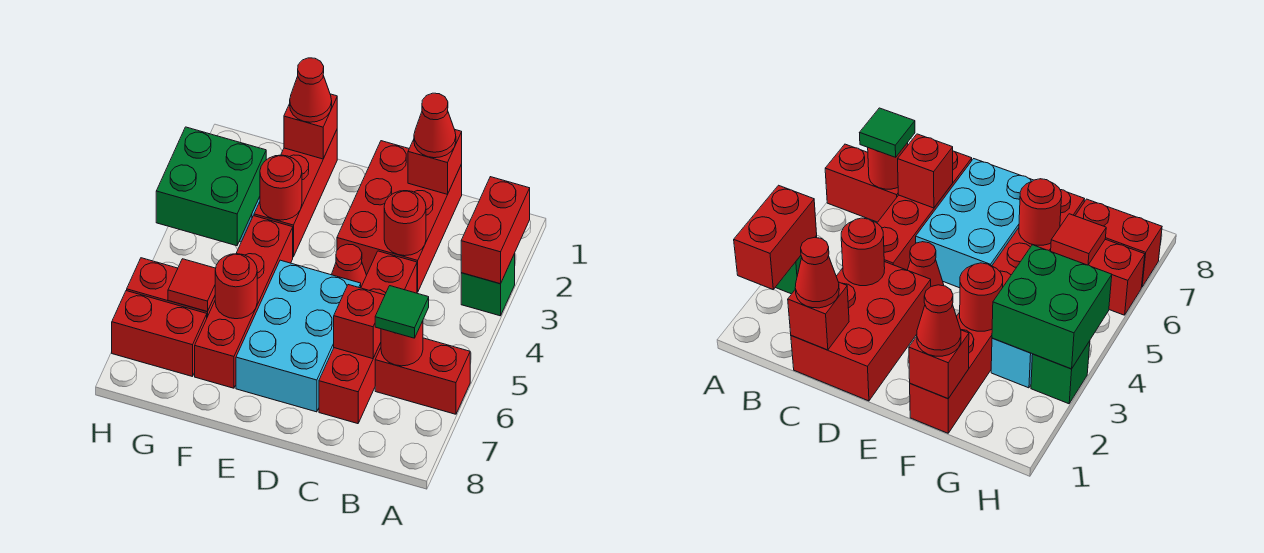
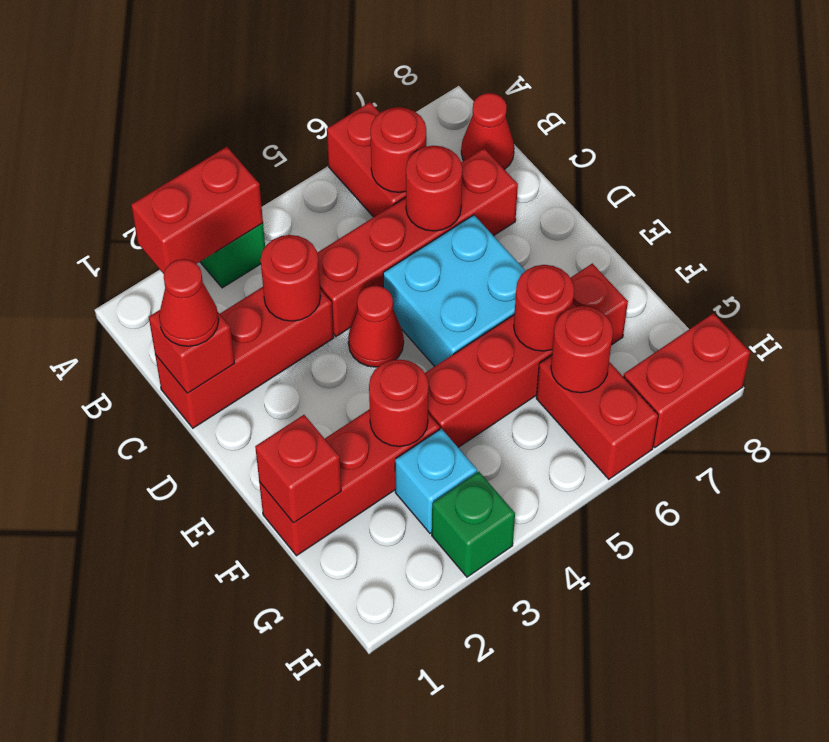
green 1x1 tile [375,286,429,338] -> none
red 2x3 brick [337,141,462,292] -> red 1x3 brick [155,287,334,428]
red 1x1 brick [334,285,385,359] -> red 1x1 round brick [406,146,462,231]
cyan 2x3 brick [236,260,361,412] -> cyan 2x2 brick [383,215,525,367]
red 1x1 cone [290,58,332,122] -> red 1x1 cone moved to [461,93,514,170]
green 2x2 brick [156,127,266,246] -> none
red 1x1 tile [168,259,216,312] -> red 1x1 round brick [551,306,613,393]
red 1x2 brick [112,291,207,377] -> red 1x2 brick turned to [623,313,750,448]

